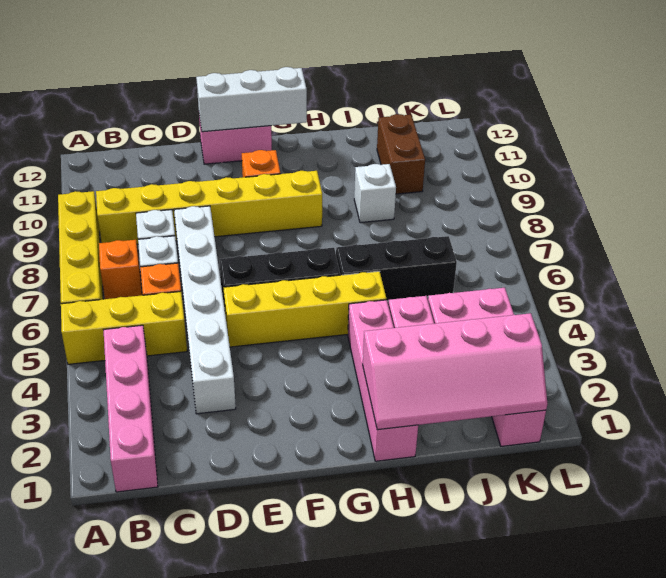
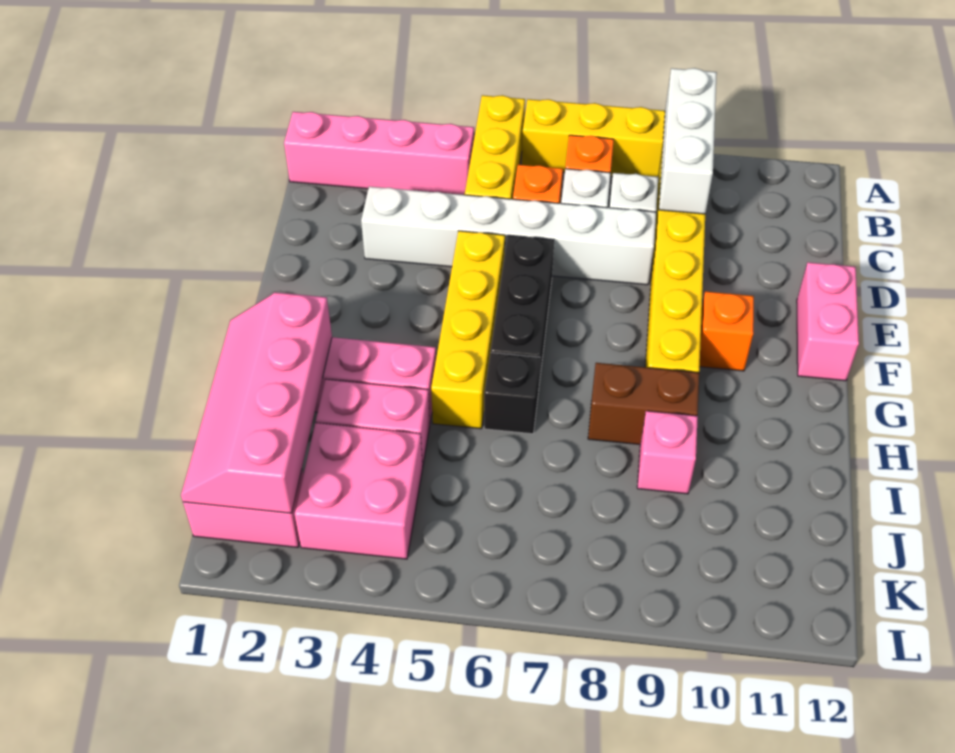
white 1x3 brick [196,67,307,132] -> white 1x3 brick moved to [659,68,717,214]
black 1x3 brick [336,236,457,301] -> black 1x1 brick [484,353,540,434]
white 1x1 brick [354,164,396,223] -> pink 1x1 brick [637,411,698,494]
brown 1x2 brick [377,114,425,194] -> brown 1x2 brick moved to [588,363,699,444]

